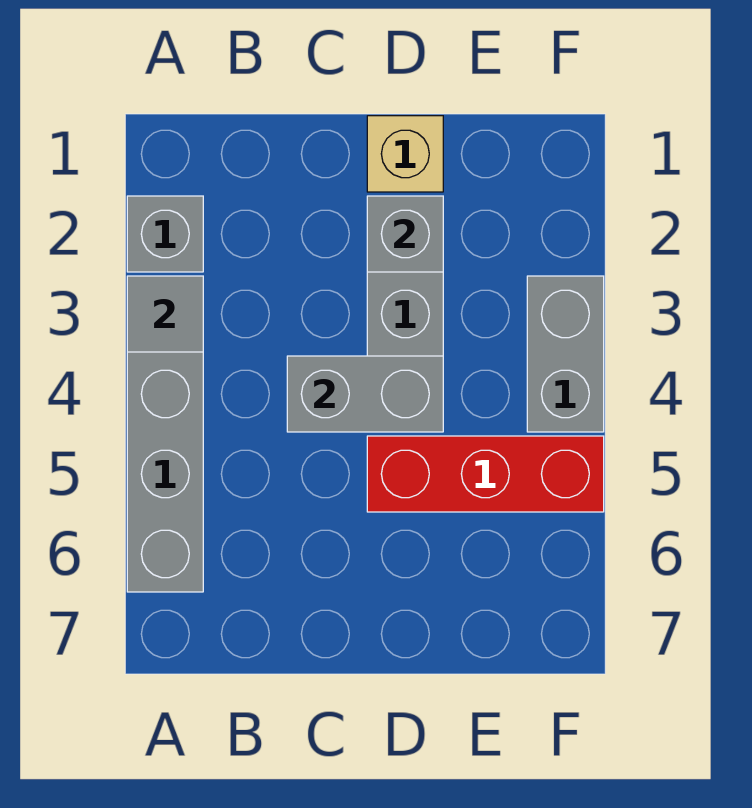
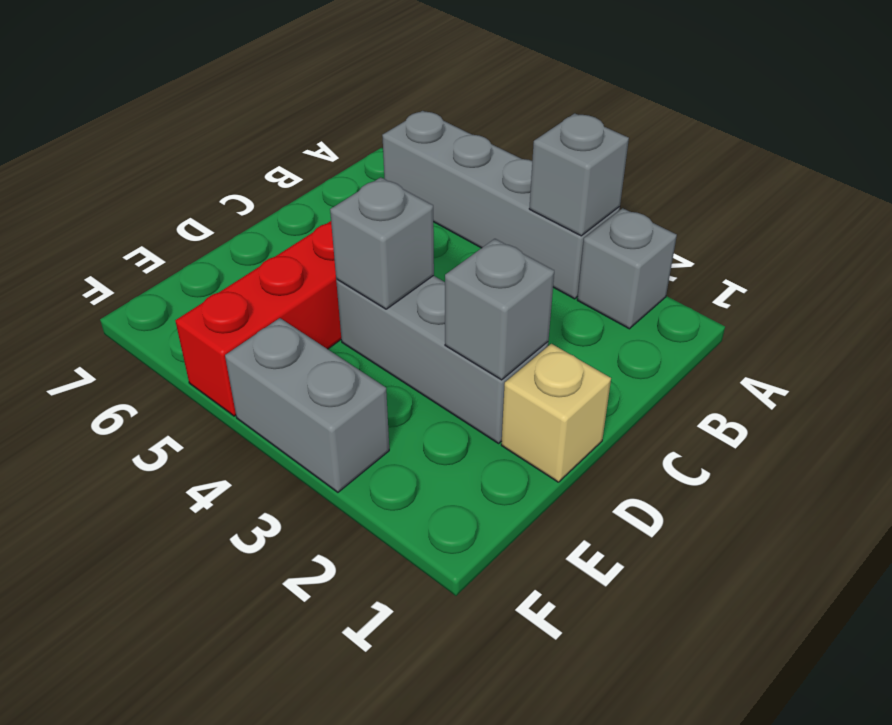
grey 1x1 tile [127,276,203,352] -> grey 1x1 brick [529,113,629,236]
grey 1x2 brick [287,356,443,432] -> grey 1x1 brick [330,177,434,309]

